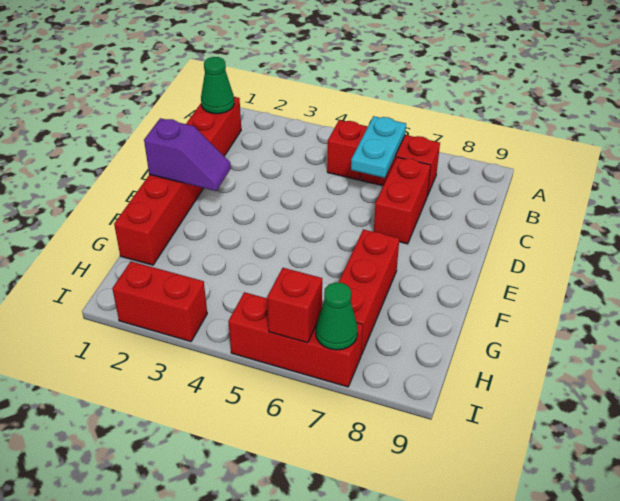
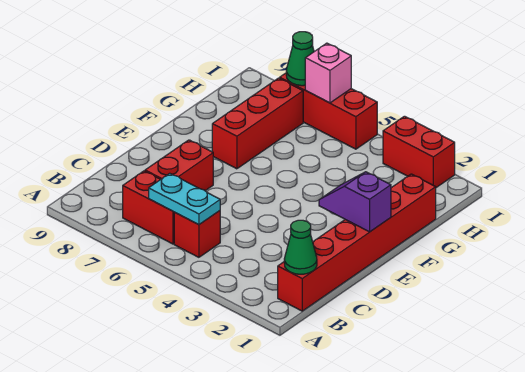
cyan 1x2 plate [351,116,406,178] -> cyan 1x2 plate turned to [149,173,220,225]
red 1x1 brick [267,268,322,343] -> pink 1x1 brick [305,43,351,103]

